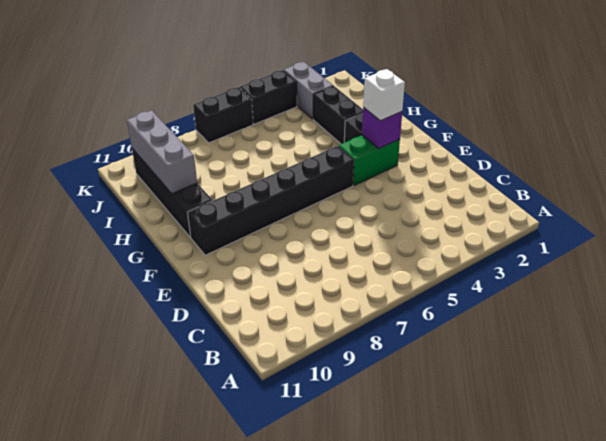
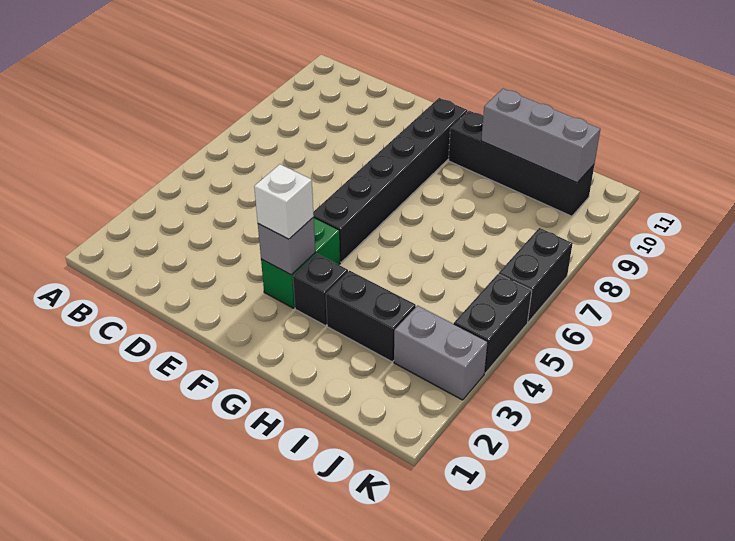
purple 1x1 brick [362,108,402,149] -> grey 1x1 brick [258,217,315,275]

